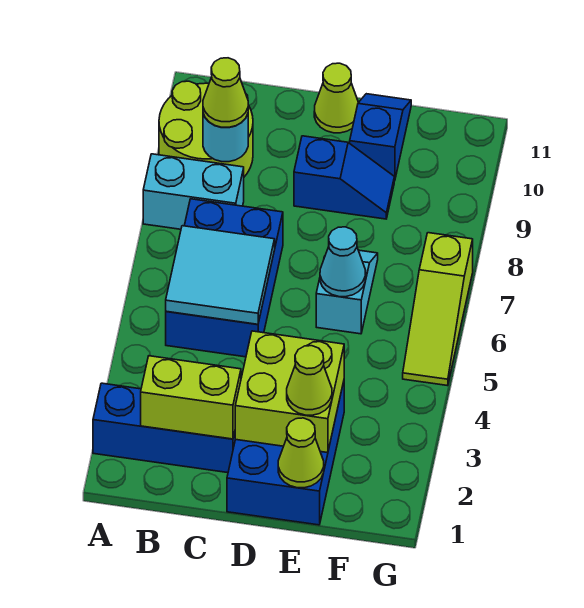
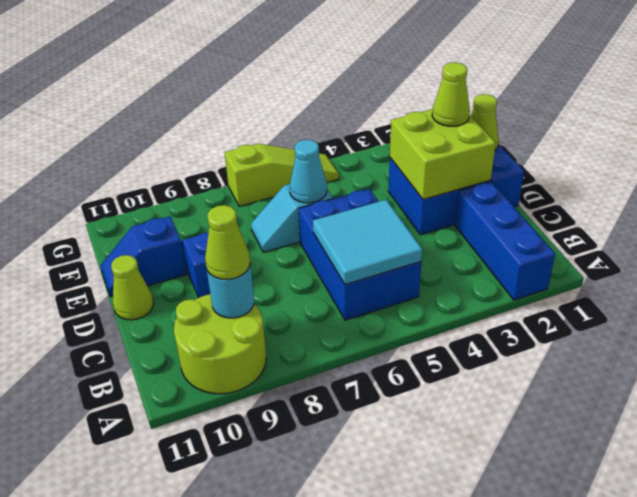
cyan 1x2 brick [143,154,244,229] -> none
lime 1x2 brick [141,356,241,439] -> none
blue 2x3 brick [166,199,283,357] -> blue 2x3 brick turned to [299,189,422,320]

